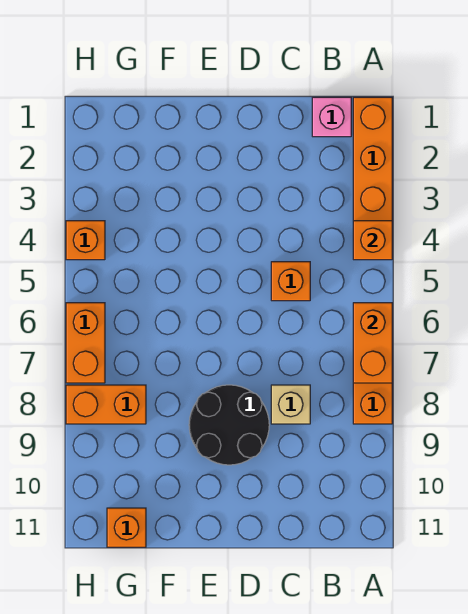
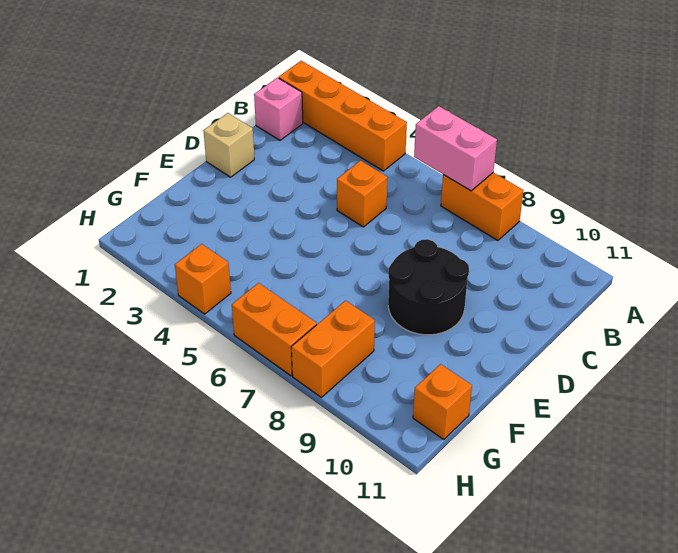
orange 1x1 brick [353,221,392,260] -> none
orange 1x2 brick [353,303,392,383] -> pink 1x2 brick [414,106,497,191]
tan 1x1 brick [271,385,310,424] -> tan 1x1 brick moved to [203,113,254,177]

